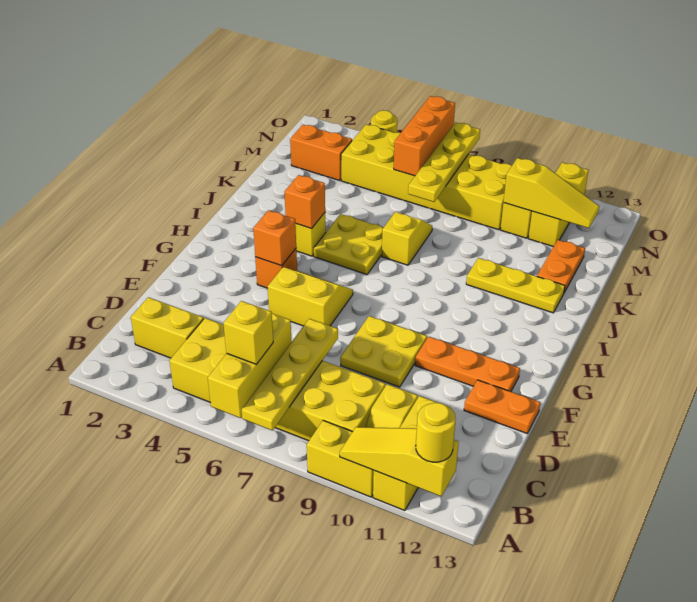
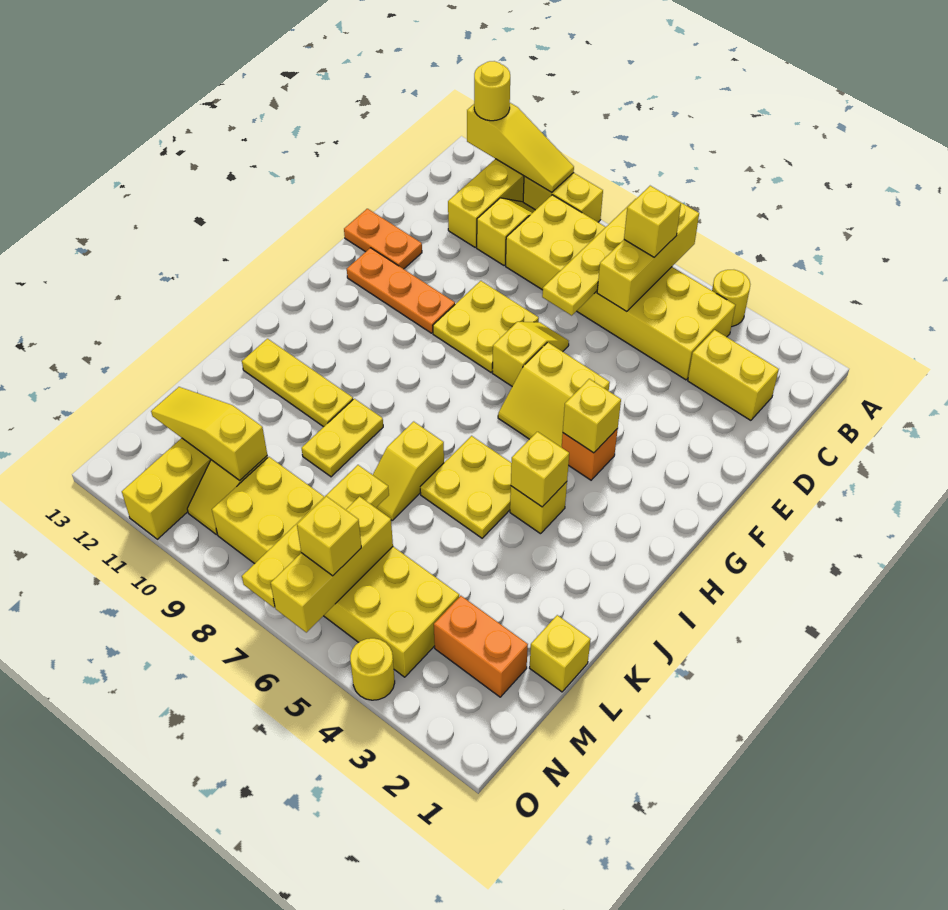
none -> yellow 1x1 round brick [712,270,750,327]
none -> yellow 1x2 slope [492,322,569,386]
orange 1x1 brick [253,210,296,266] -> yellow 1x1 brick [563,379,621,453]
orange 1x1 brick [285,175,325,229] -> yellow 1x1 brick [511,432,569,507]
none -> yellow 1x2 plate [302,399,383,477]
orange 1x2 plate [537,240,585,292] -> none
none -> yellow 1x1 brick [530,615,591,692]
orange 1x3 brick [394,96,455,176] -> yellow 1x3 brick [271,496,393,632]
none -> yellow 1x1 brick [297,496,361,576]

